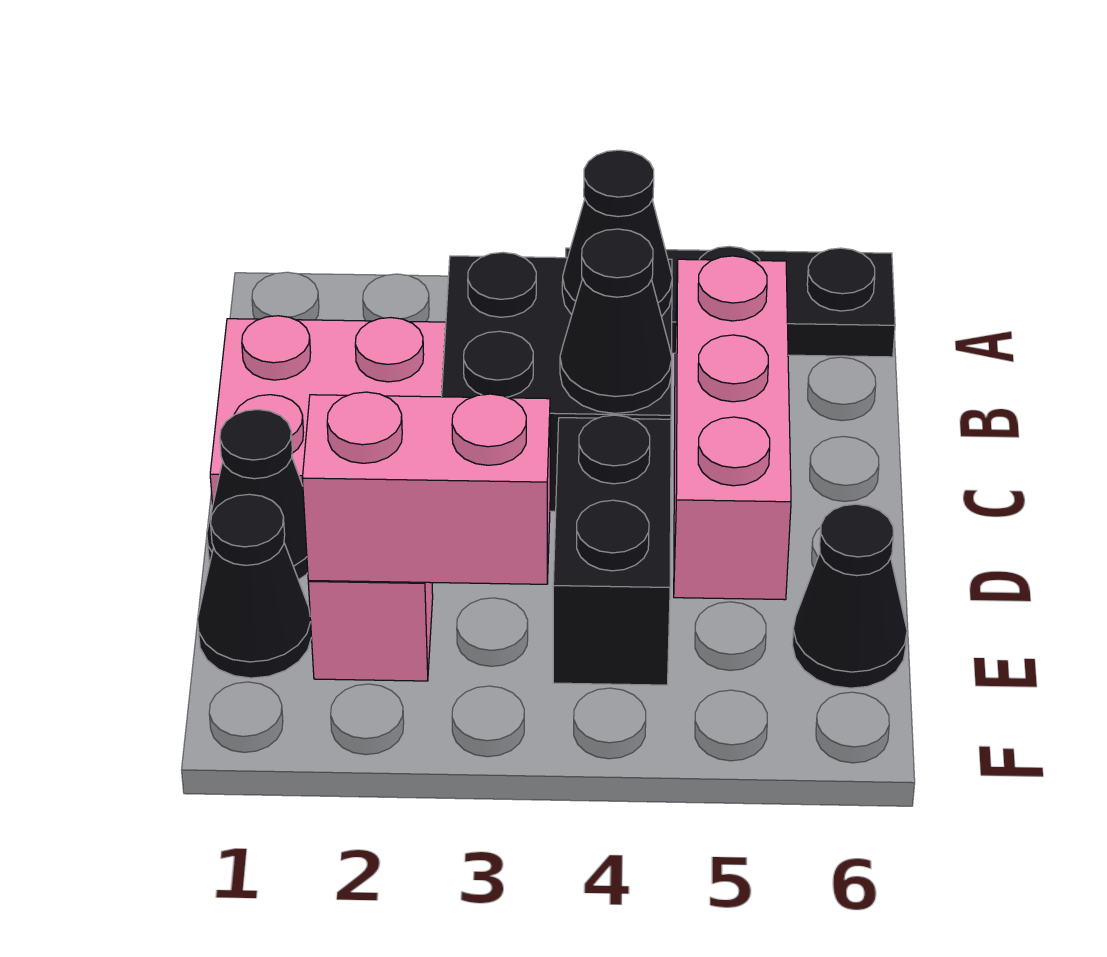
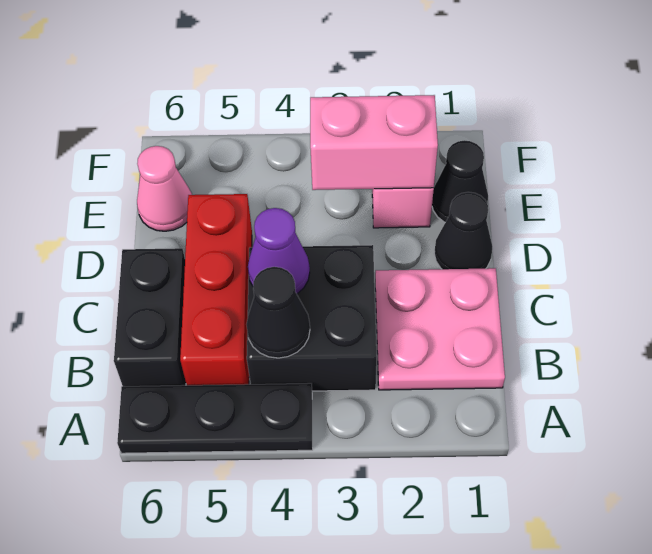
pink 1x3 brick [674,256,791,600] -> red 1x3 brick [180,194,252,385]
black 1x1 cone [560,229,672,413] -> purple 1x1 cone [248,208,310,294]
black 1x2 brick [553,415,671,685] -> black 1x2 brick moved to [114,248,186,386]
black 1x1 cone [792,504,907,688] -> pink 1x1 cone [137,146,192,231]

